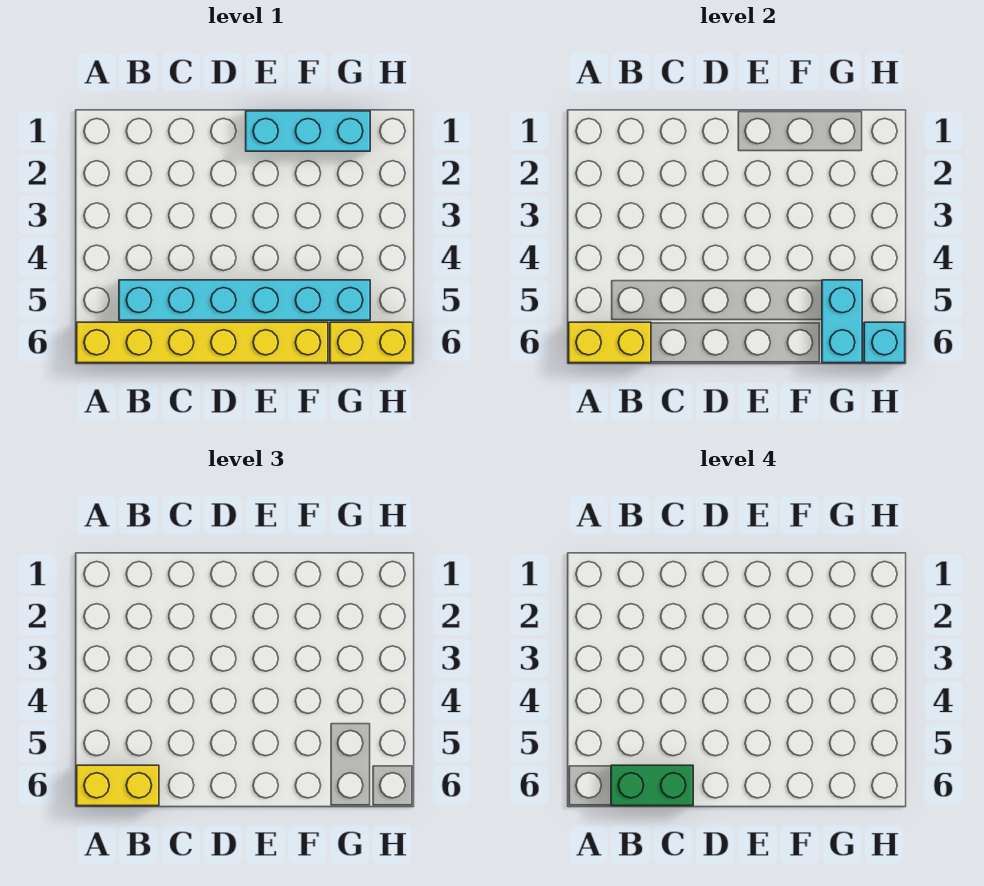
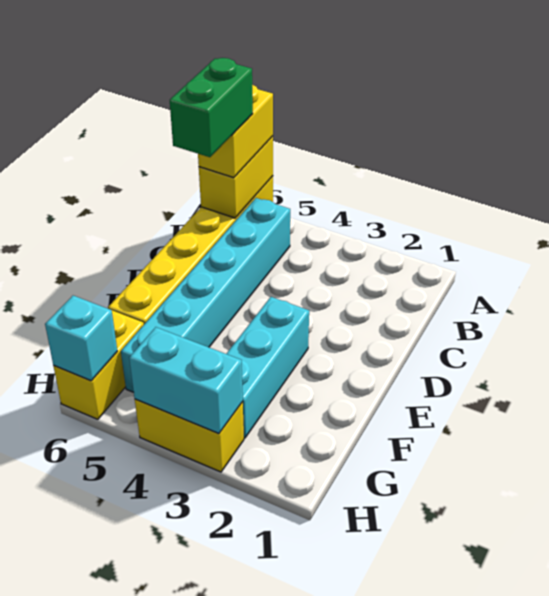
cyan 1x3 brick [246,111,370,151] -> cyan 1x3 brick moved to [226,297,309,438]
cyan 1x2 brick [822,280,862,363] -> cyan 1x2 brick moved to [129,327,243,433]
none -> yellow 1x2 brick [135,399,244,472]

